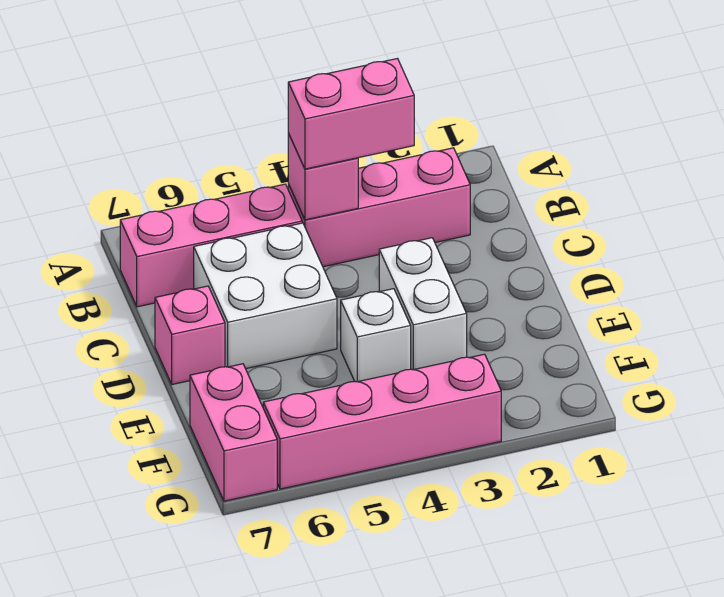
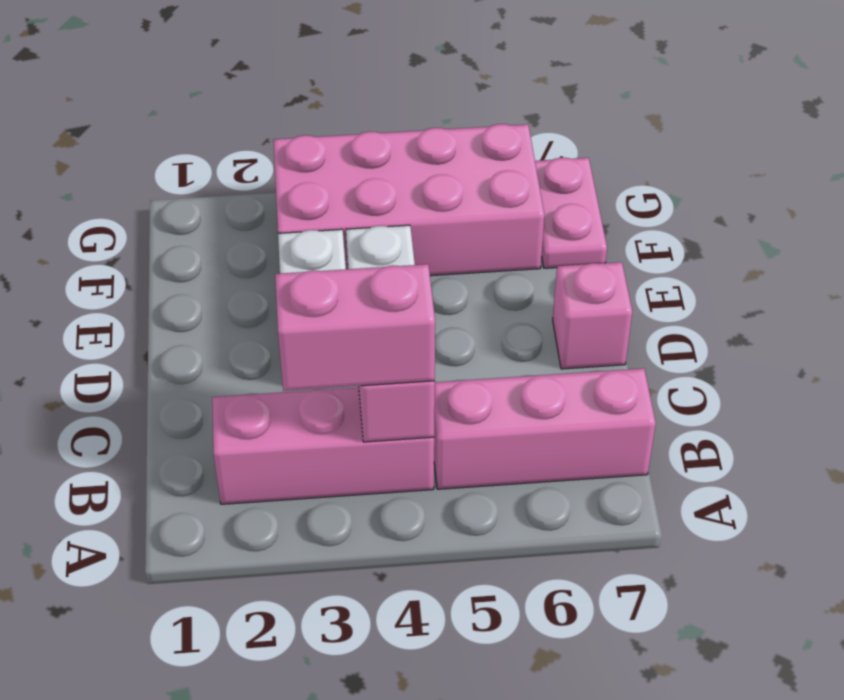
white 2x2 brick [194,223,337,369] -> none
pink 1x2 brick [190,364,277,501] -> pink 1x2 plate [535,158,607,268]
pink 1x4 brick [263,354,501,489] -> pink 2x4 brick [273,124,544,276]

